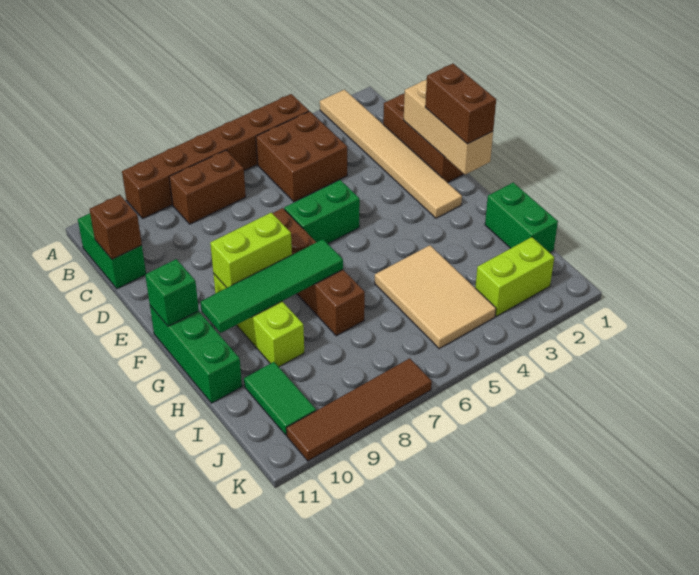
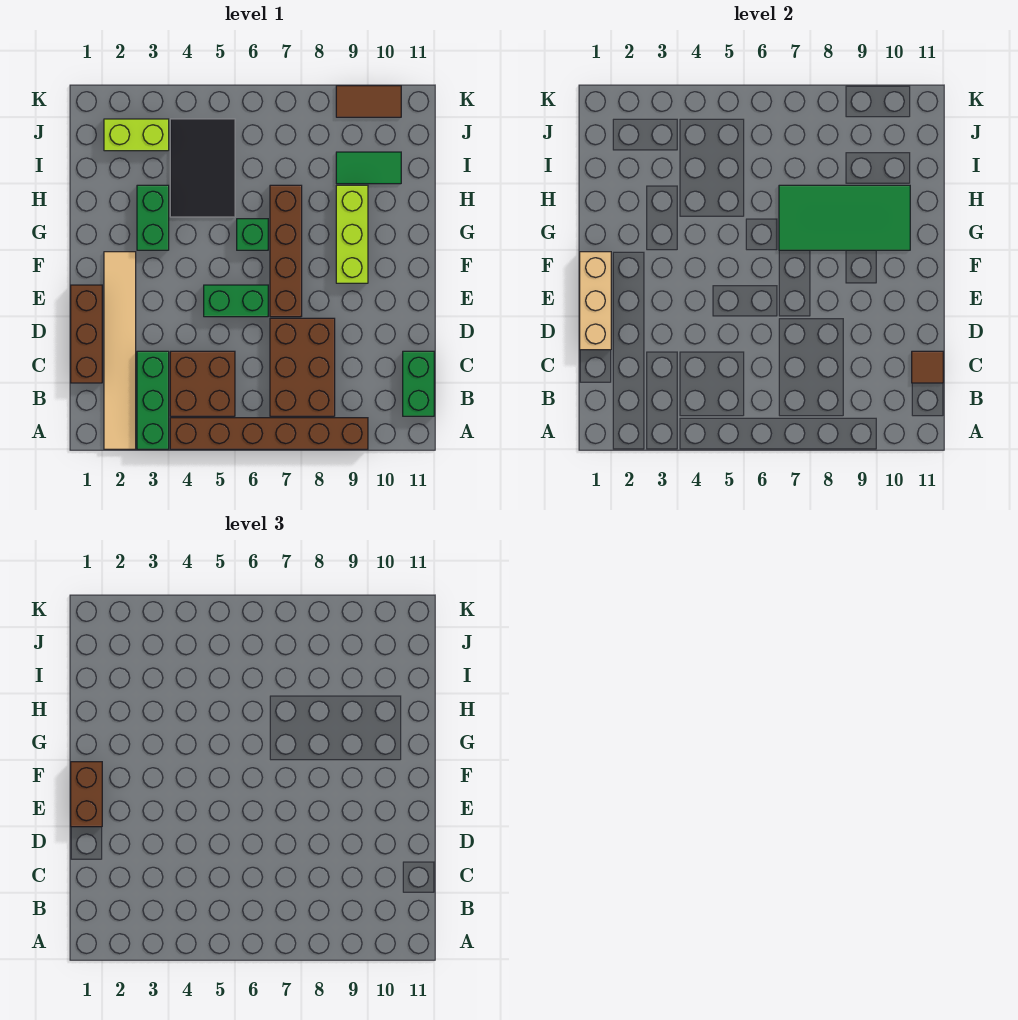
brown 1x2 brick [169,150,246,224] -> brown 2x3 brick [270,318,335,416]
brown 1x1 brick [89,195,142,259] -> brown 1x1 tile [912,351,943,383]
lime 1x2 brick [210,213,292,288] -> none
green 1x3 brick [150,306,242,403] -> green 1x3 brick moved to [137,351,169,449]
green 1x1 brick [145,259,199,326] -> green 1x1 brick moved to [237,219,268,250]
green 1x4 tile [200,239,343,333] -> green 2x4 tile [779,185,910,250]
green 1x2 brick [485,182,558,253] -> green 1x2 brick moved to [137,185,169,250]
tan 2x3 tile [375,245,496,349] -> black 2x3 tile [170,119,235,217]
green 1x2 tile [244,362,316,435] -> green 1x2 tile turned to [336,152,401,184]
brown 1x4 tile [286,358,432,461] -> brown 1x2 tile [336,86,401,117]

